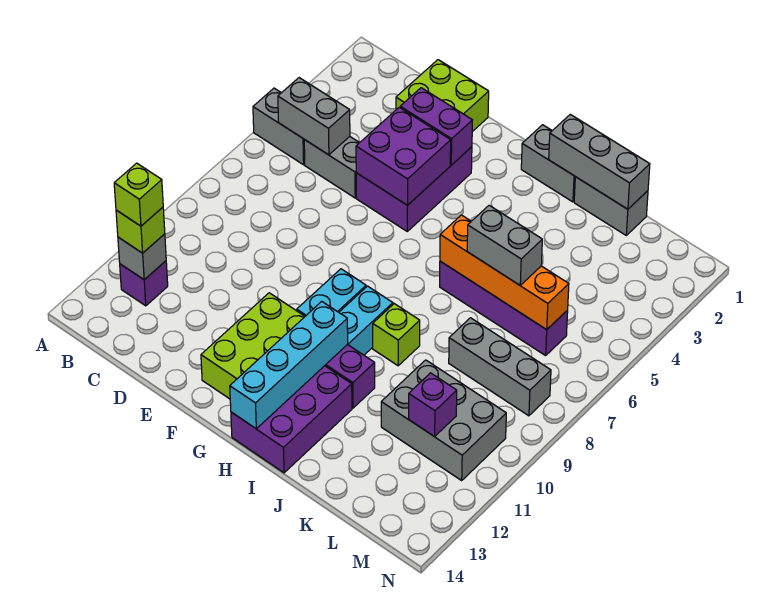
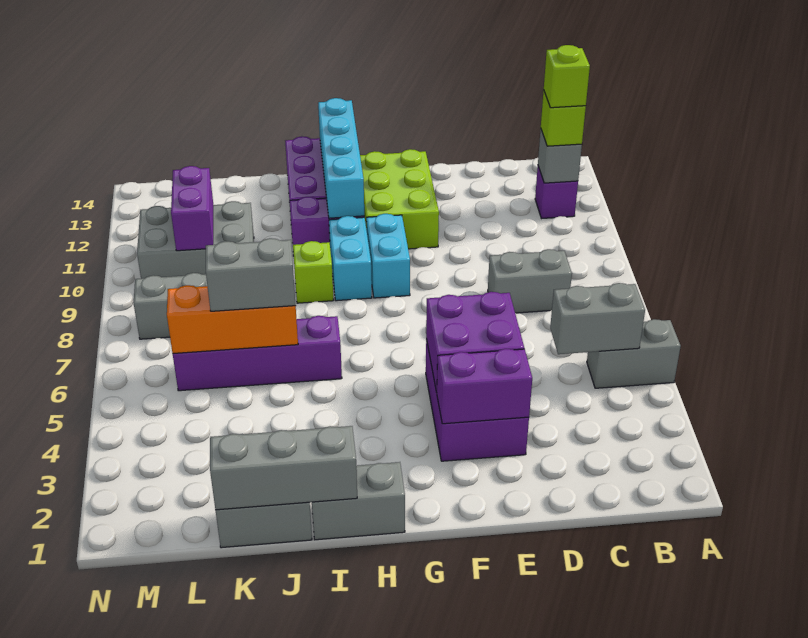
grey 1x2 brick [304,137,359,198] -> grey 1x2 brick moved to [488,249,572,313]
lime 2x2 brick [396,60,489,132] -> none
orange 1x4 brick [440,215,569,330] -> orange 1x3 brick [167,285,298,353]
purple 1x1 brick [409,373,457,437] -> purple 1x2 brick [171,166,213,251]

